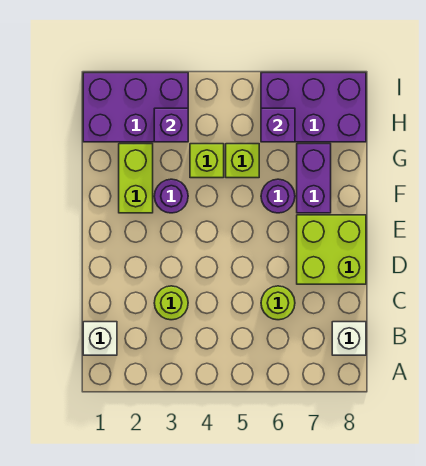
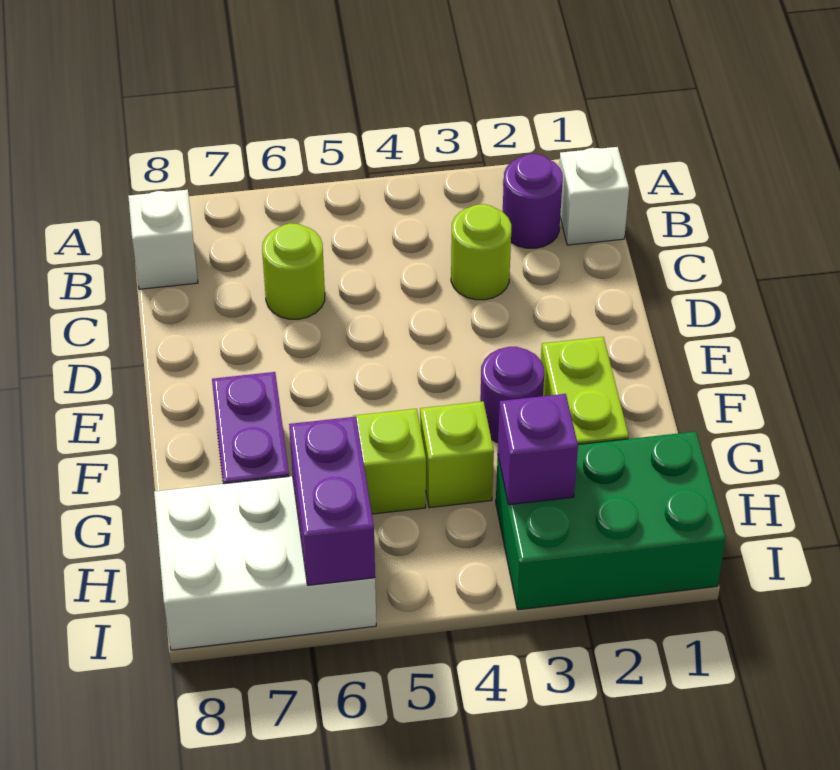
lime 2x2 brick [297,215,366,284] -> none
purple 1x1 round brick [261,179,295,213] -> purple 1x1 round brick moved to [503,154,563,248]
purple 2x3 brick [83,73,188,142] -> green 2x3 brick [496,432,726,610]
purple 2x3 brick [261,73,366,142] -> white 2x3 brick [154,476,376,650]
purple 1x1 brick [261,108,295,142] -> purple 1x2 brick [289,417,375,585]

